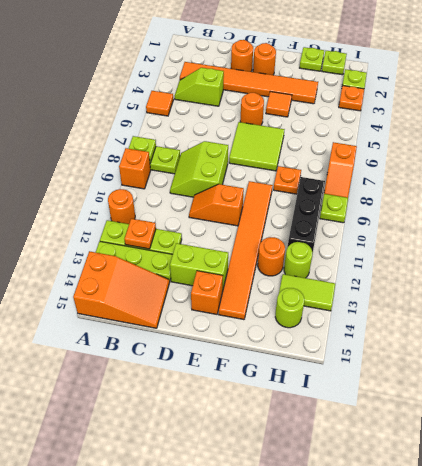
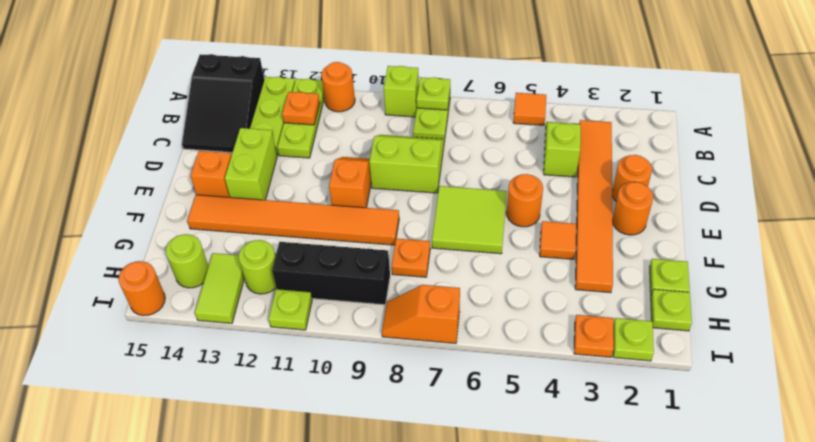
orange 1x1 brick [119,148,151,189] -> lime 1x1 brick [384,66,419,117]
orange 2x3 slope [73,251,170,328] -> black 2x3 slope [182,54,264,152]
orange 1x1 round brick [258,237,285,276] -> orange 1x1 round brick moved to [119,261,165,315]
lime 1x1 plate [320,194,348,223] -> lime 1x1 plate moved to [269,289,312,330]

